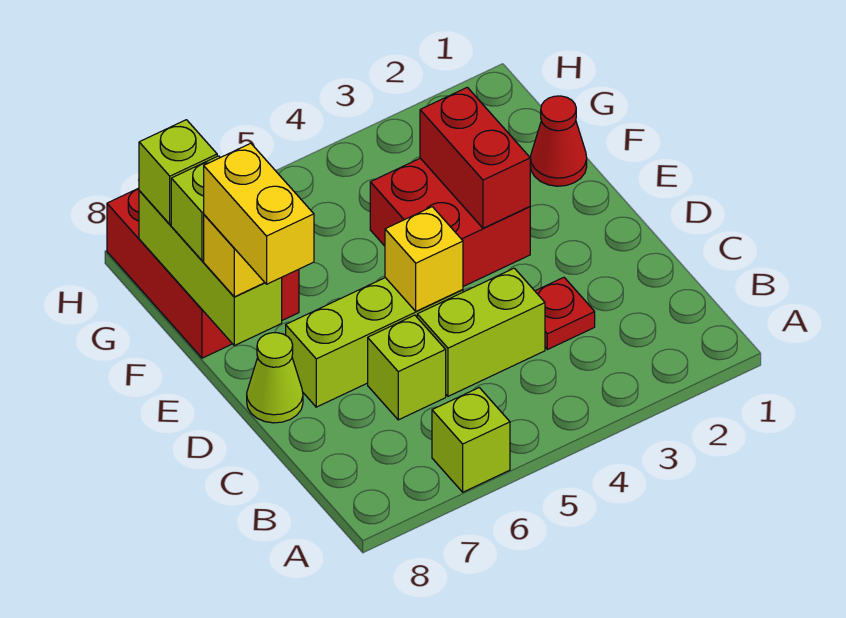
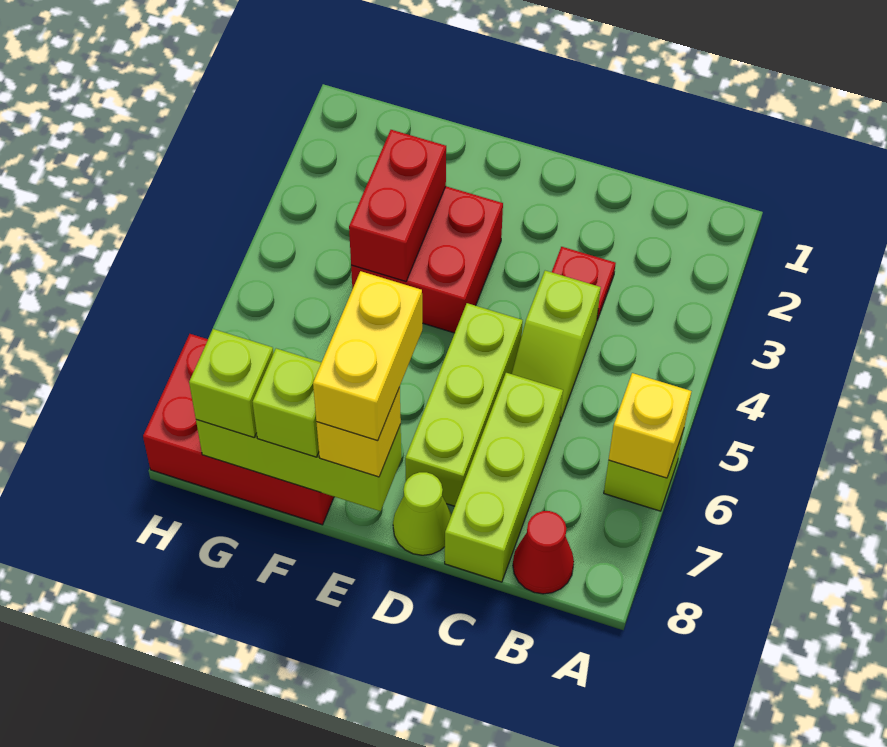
lime 1x2 brick [417,268,545,396] -> lime 1x2 slope [512,271,601,421]
lime 1x1 brick [368,315,446,420] -> lime 1x3 brick [445,373,563,582]
yellow 1x1 brick [385,207,463,311] -> yellow 1x1 brick moved to [609,373,691,478]
yellow 1x2 brick [204,143,314,284] -> yellow 1x2 brick turned to [313,271,422,441]
red 1x2 brick [420,87,530,228] -> red 1x2 brick turned to [349,130,446,282]
red 1x1 cone [530,96,587,186] -> red 1x1 cone moved to [513,511,574,594]

